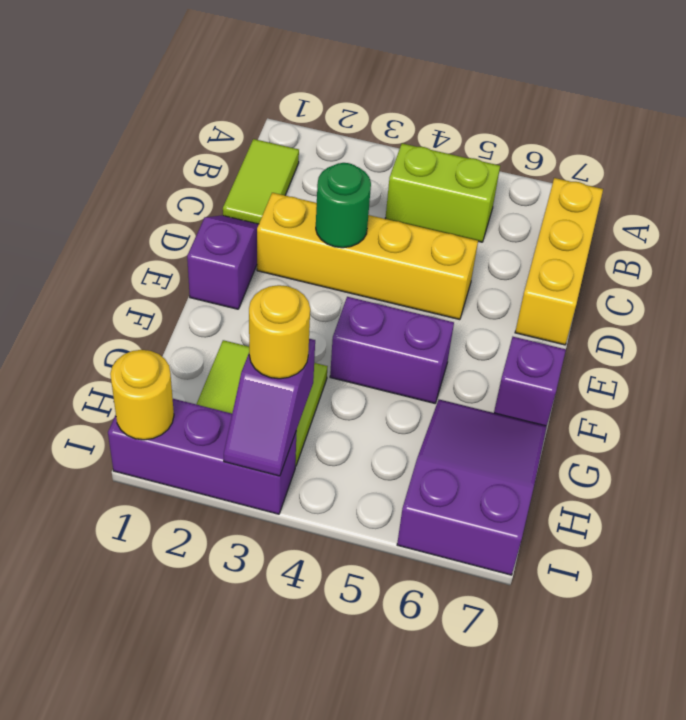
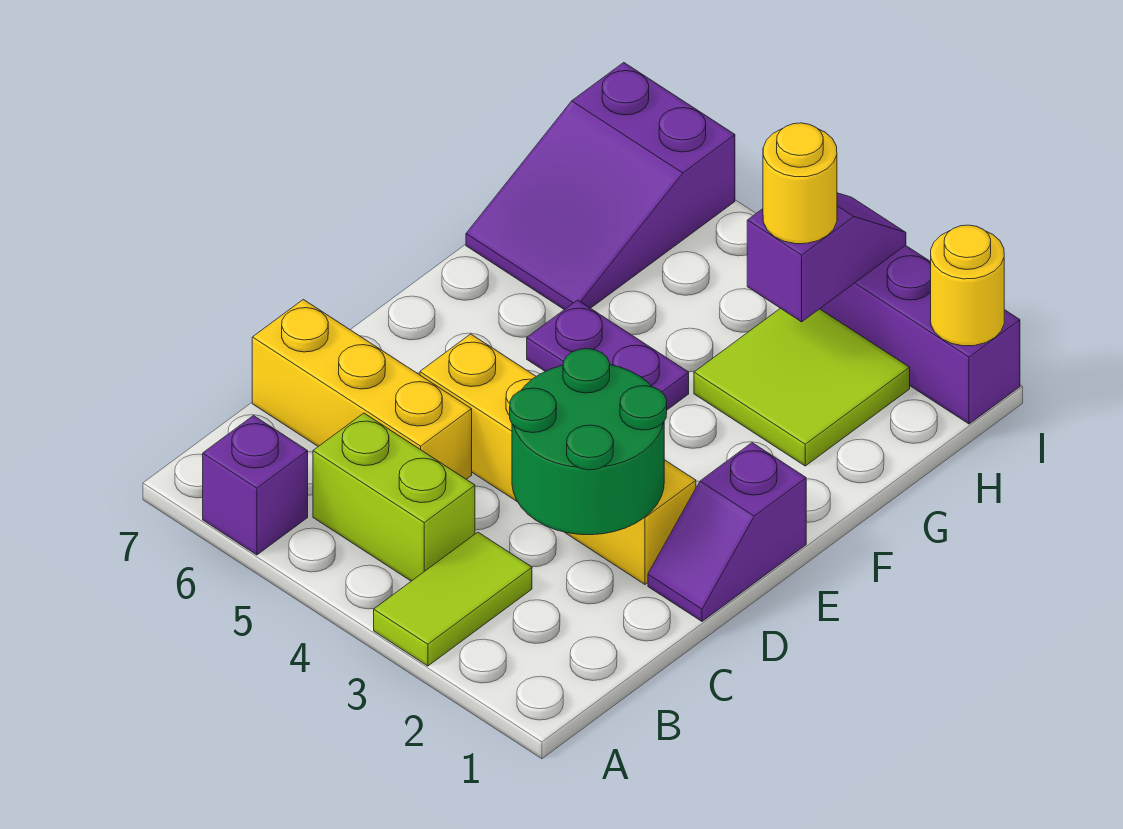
lime 1x2 tile [223,139,299,224] -> lime 1x2 tile moved to [374,532,532,666]
yellow 1x3 brick [515,178,603,345] -> yellow 1x3 brick turned to [252,300,472,479]
green 1x1 round brick [316,163,371,248] -> green 2x2 round brick [510,349,667,535]
purple 1x2 brick [330,297,454,403] -> purple 1x2 plate [527,300,689,410]
purple 1x1 brick [494,337,566,426] -> purple 1x1 brick moved to [203,416,308,555]

